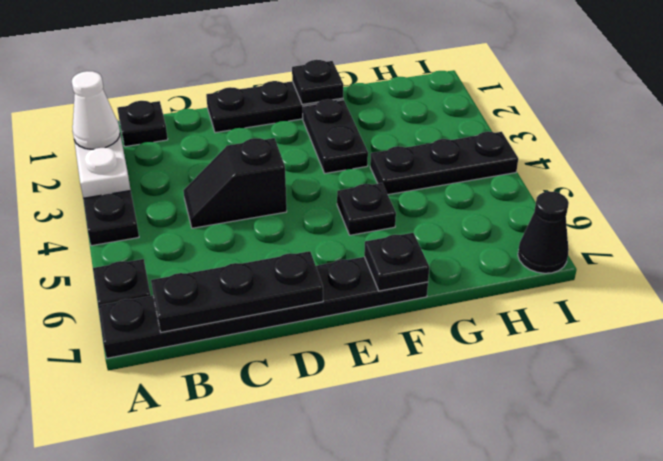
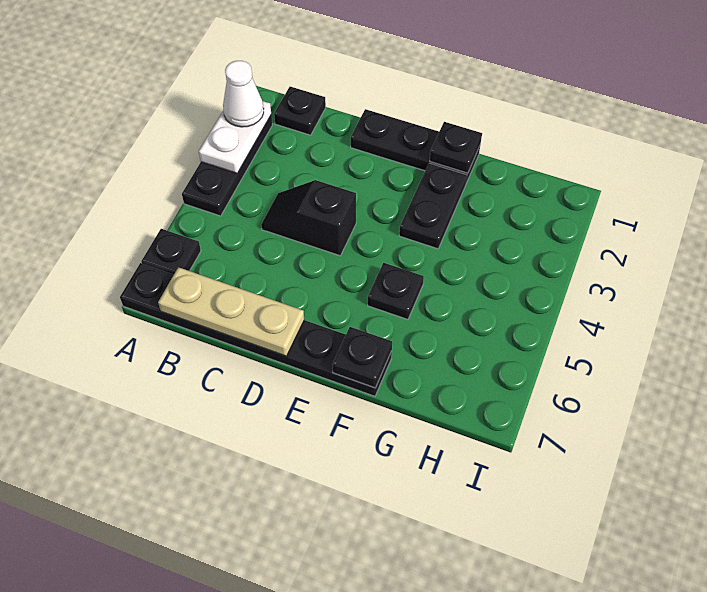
black 1x3 plate [151,251,323,332] -> tan 1x3 plate [158,267,304,356]
black 1x3 plate [370,132,518,195] -> none
black 1x1 cone [518,191,569,273] -> none

